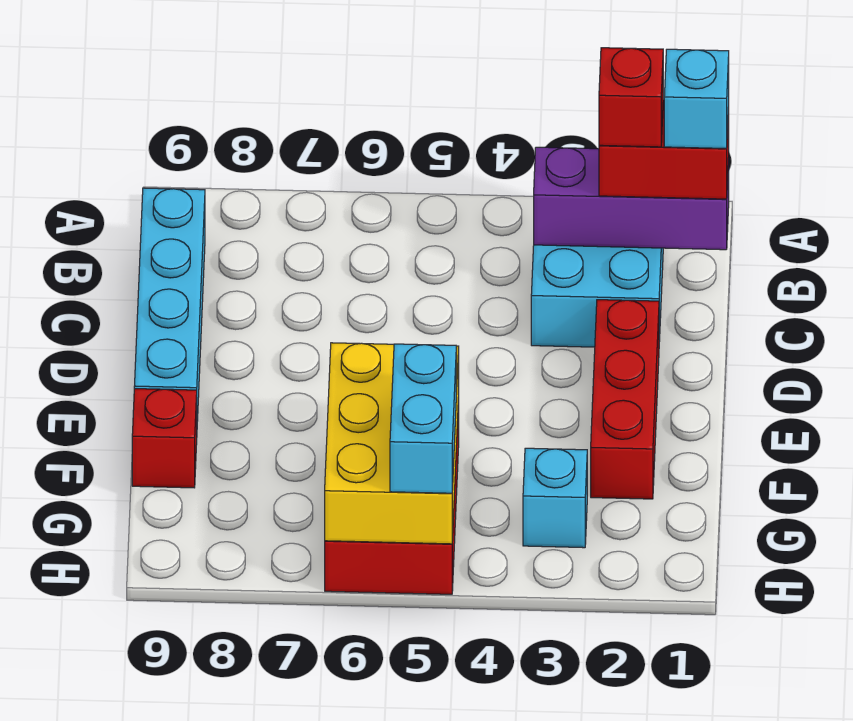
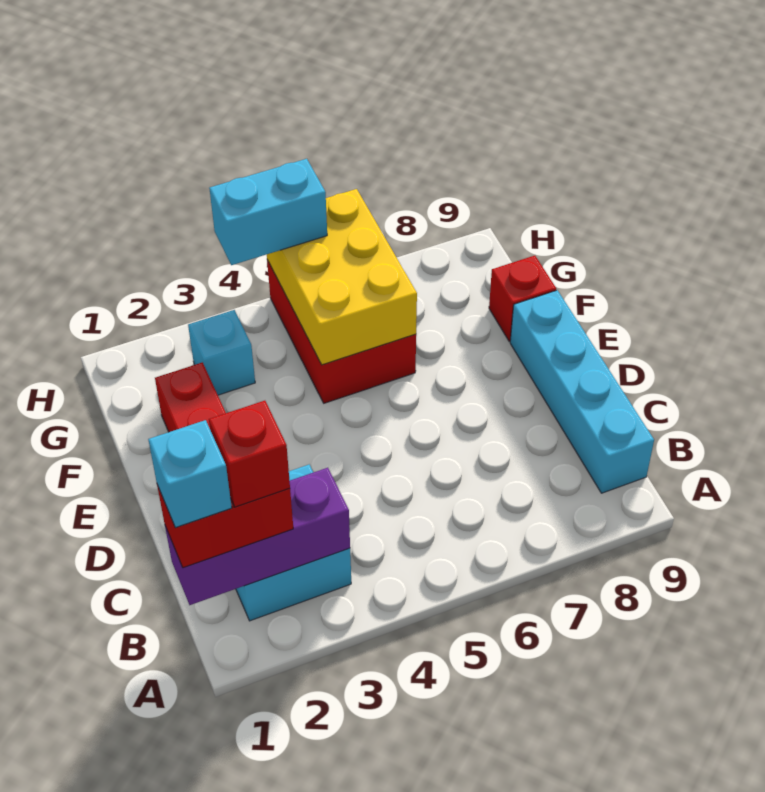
cyan 1x2 brick [390,344,456,493] -> cyan 1x2 brick turned to [209,159,327,265]

